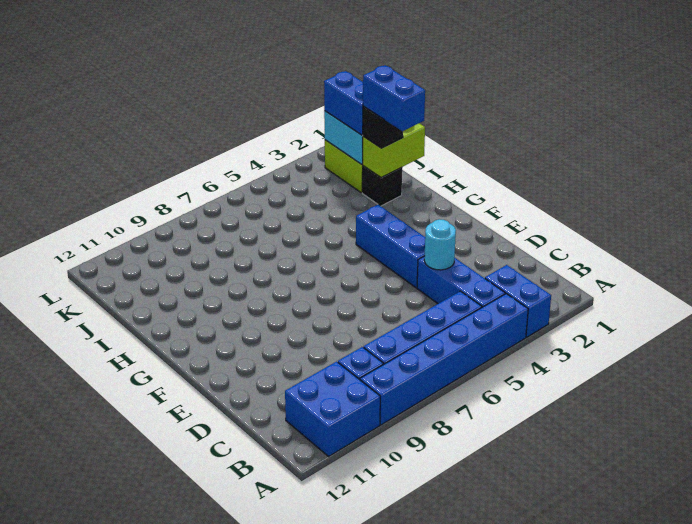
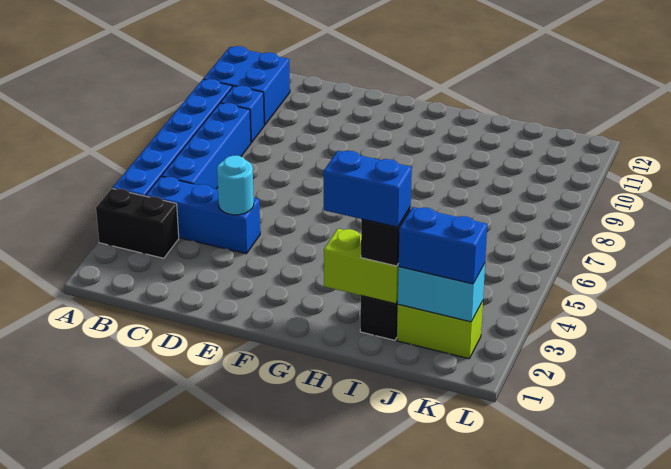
blue 1x2 brick [485,265,551,337] -> black 1x2 brick [96,189,179,258]
blue 1x3 brick [356,205,425,288] -> none
lime 1x2 brick [363,123,425,178] -> lime 1x2 brick turned to [324,229,399,304]

